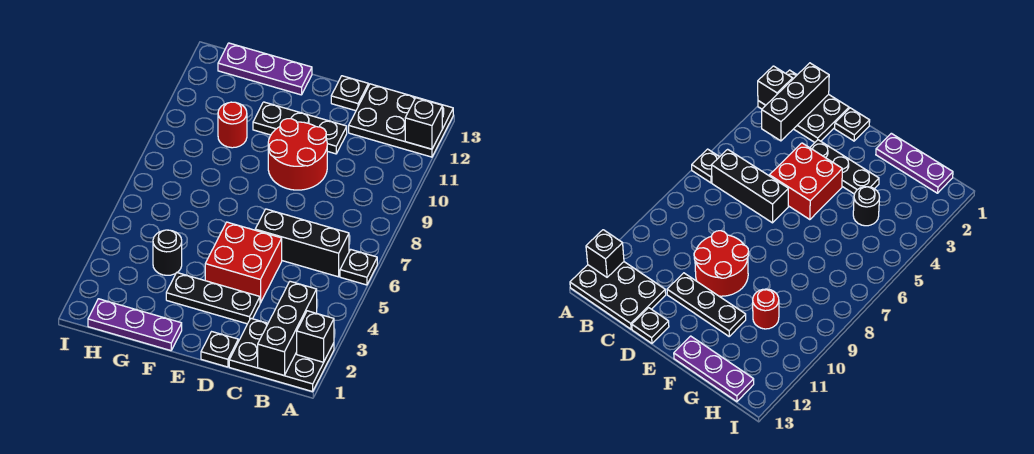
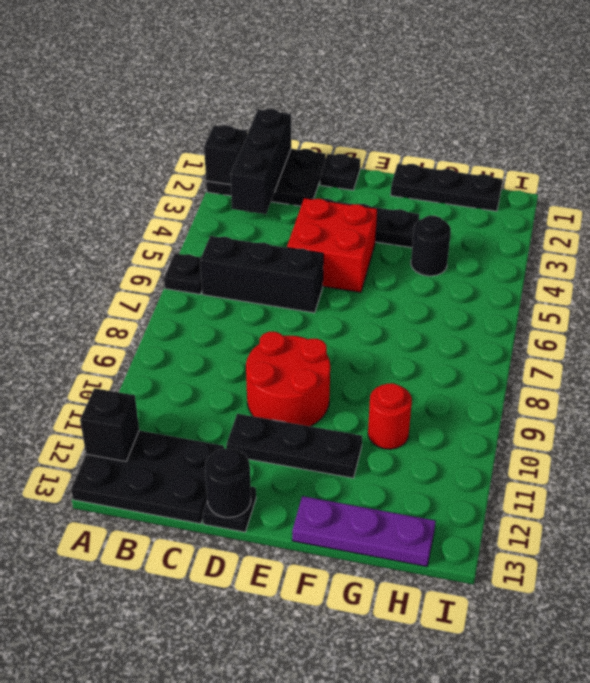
none -> black 1x1 round brick [205,448,251,518]
purple 1x3 plate [88,299,182,351] -> black 1x3 plate [391,164,503,211]

